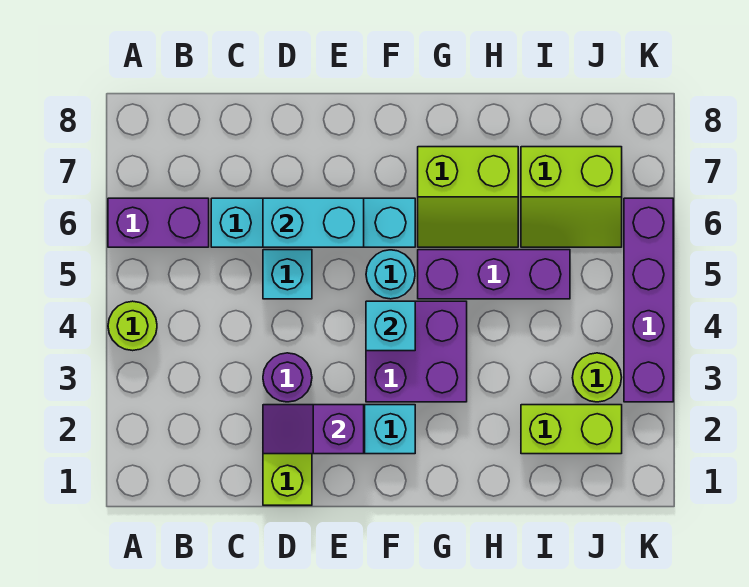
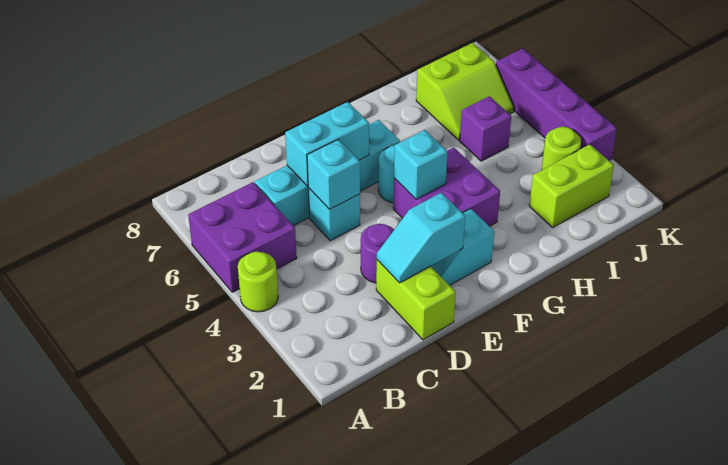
purple 1x2 brick [108,198,209,247] -> purple 2x2 brick [188,182,297,292]
purple 1x2 slope [263,405,364,454] -> cyan 1x2 slope [377,193,465,283]
none -> cyan 1x1 brick [307,140,360,209]
purple 1x3 brick [418,250,570,299] -> purple 1x1 brick [460,96,511,161]
lime 2x2 slope [418,147,518,247] -> none

